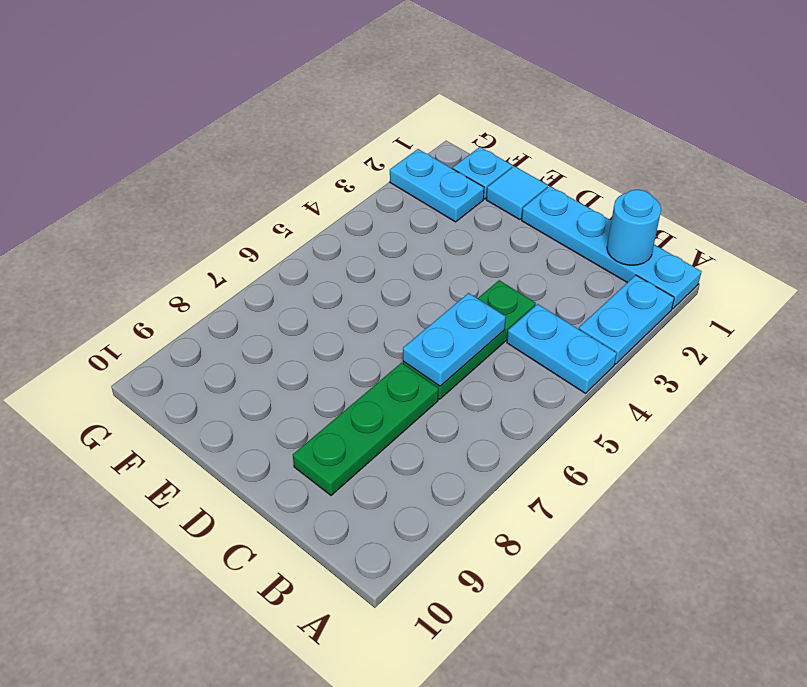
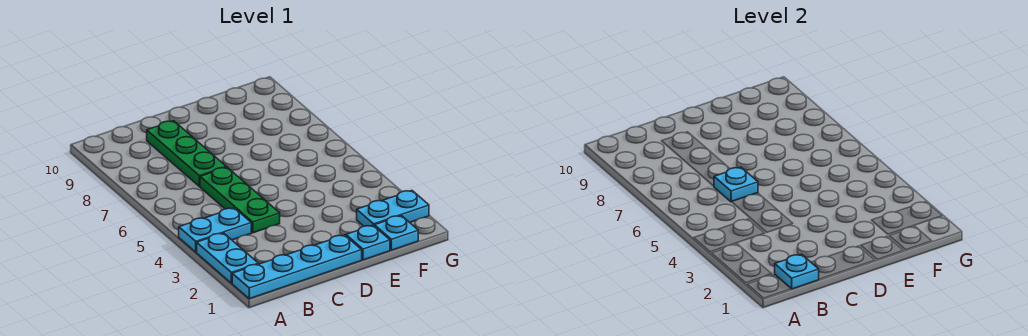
cyan 1x1 round brick [607,190,661,265] -> cyan 1x1 plate [775,254,819,289]
cyan 1x2 plate [403,293,506,386] -> cyan 1x1 plate [714,167,758,202]
cyan 1x1 tile [486,166,548,220] -> cyan 1x1 plate [346,225,390,260]

